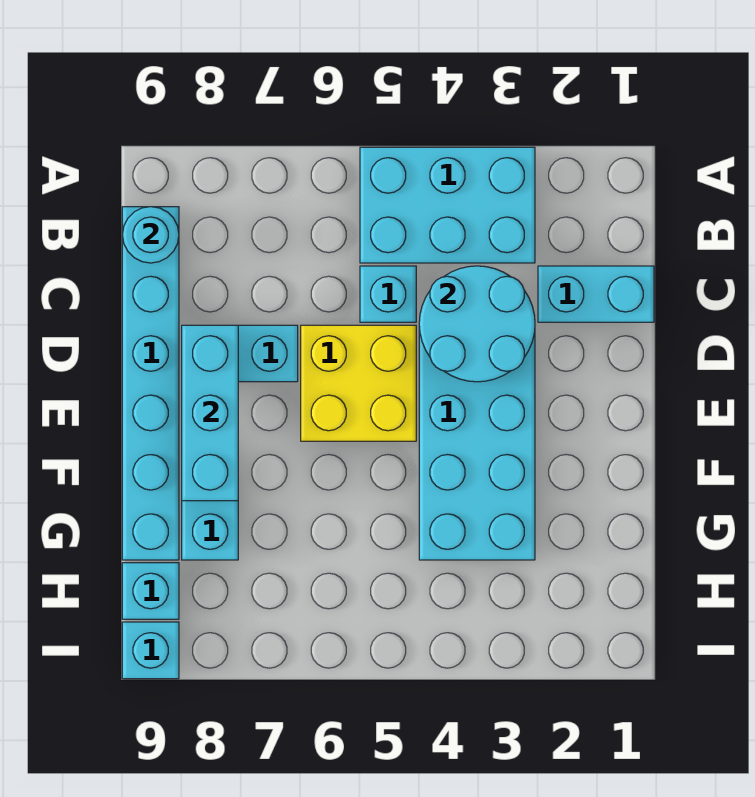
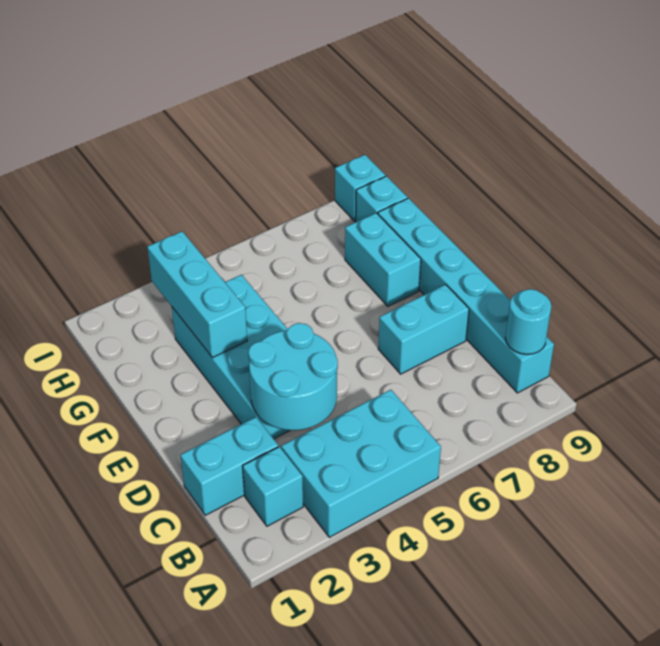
cyan 1x1 brick [360,266,416,322] -> cyan 1x1 brick moved to [243,447,303,526]
yellow 2x2 brick [301,325,416,441] -> none
cyan 1x3 brick [182,325,238,501] -> cyan 1x3 brick moved to [147,231,247,358]

